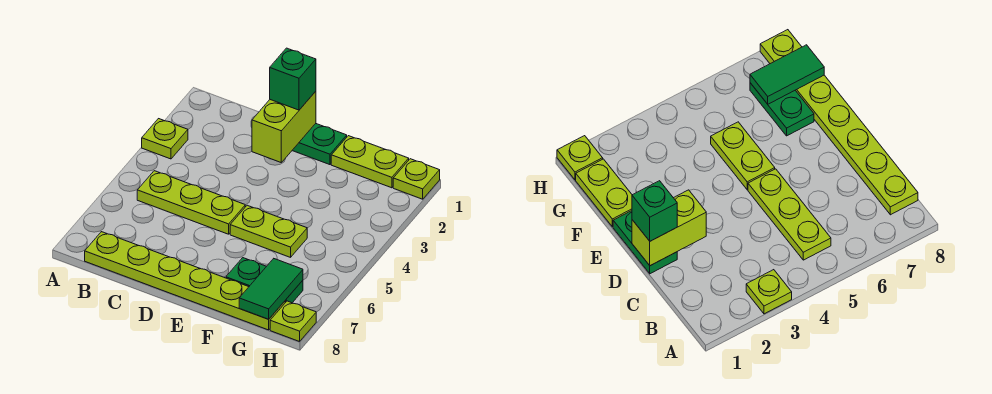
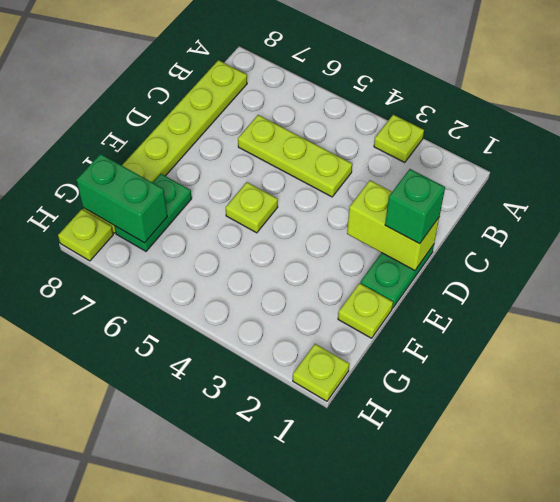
lime 1x3 plate [137,171,245,234] -> lime 1x3 plate turned to [238,115,352,197]
lime 1x2 plate [230,205,307,257] -> lime 1x1 plate [226,182,278,233]
lime 1x2 plate [331,136,409,188] -> lime 1x1 plate [338,283,393,338]
green 1x2 tile [239,259,303,319] -> green 1x2 brick [77,154,167,243]

